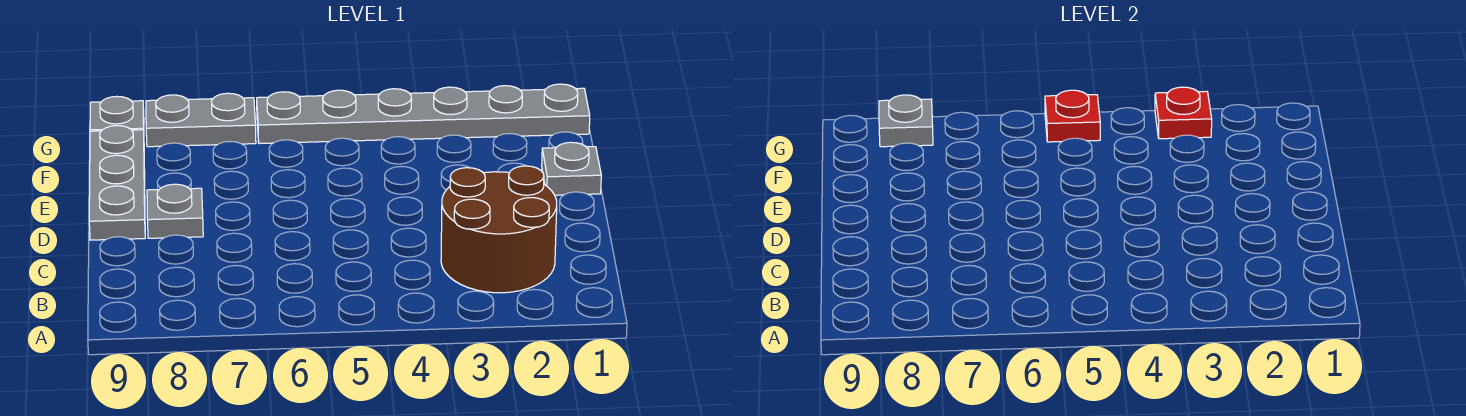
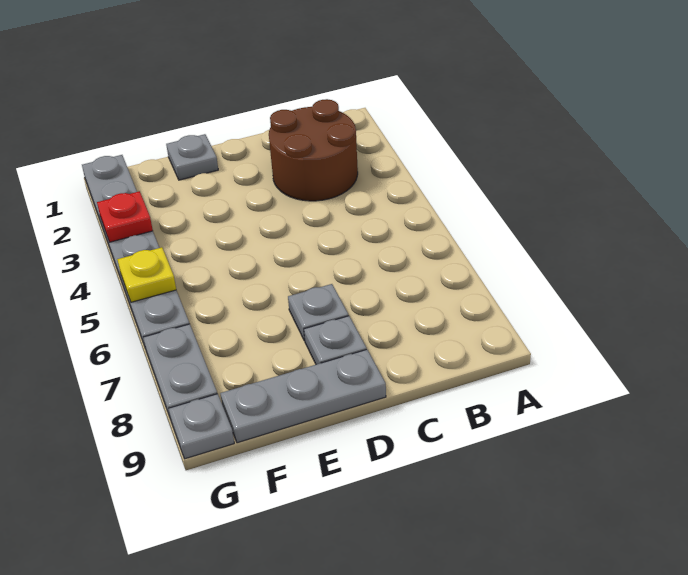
red 1x1 plate [1045,90,1100,142] -> yellow 1x1 plate [117,247,176,302]
grey 1x1 plate [879,95,933,147] -> grey 1x1 plate moved to [288,284,349,341]

